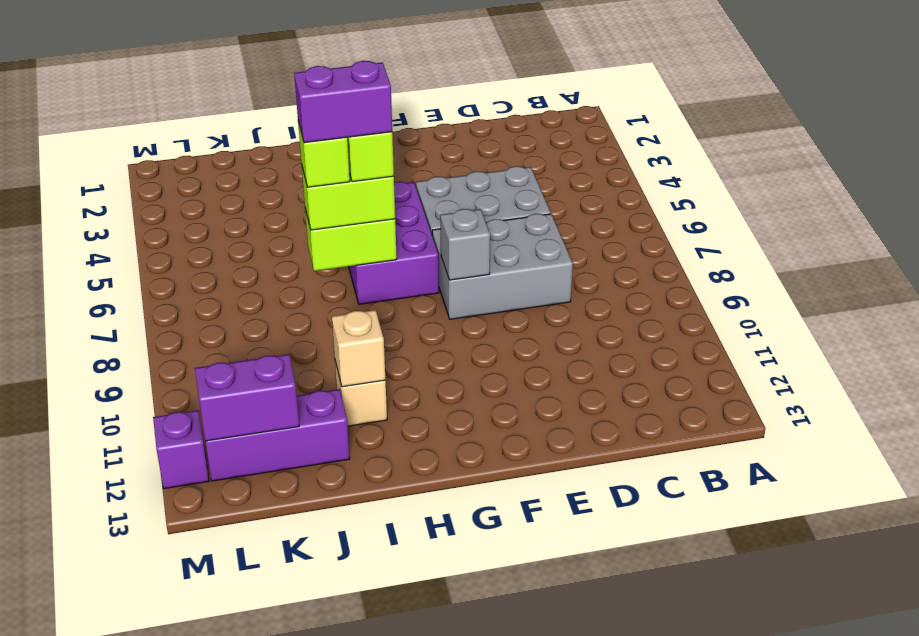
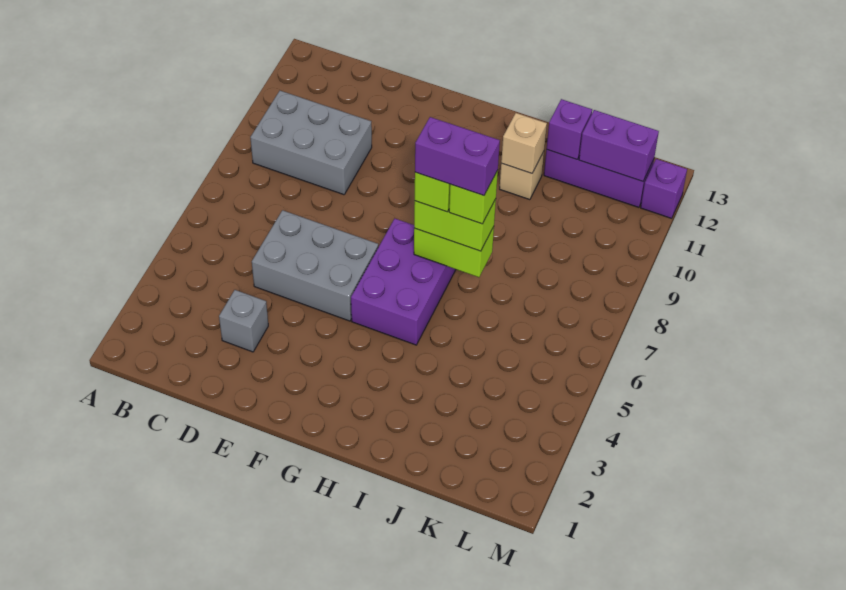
grey 2x3 brick [432,214,573,319] -> grey 2x3 brick moved to [250,91,372,195]
grey 1x1 brick [440,209,490,280] -> grey 1x1 brick moved to [219,290,268,352]
none -> purple 1x1 brick [547,99,592,159]

